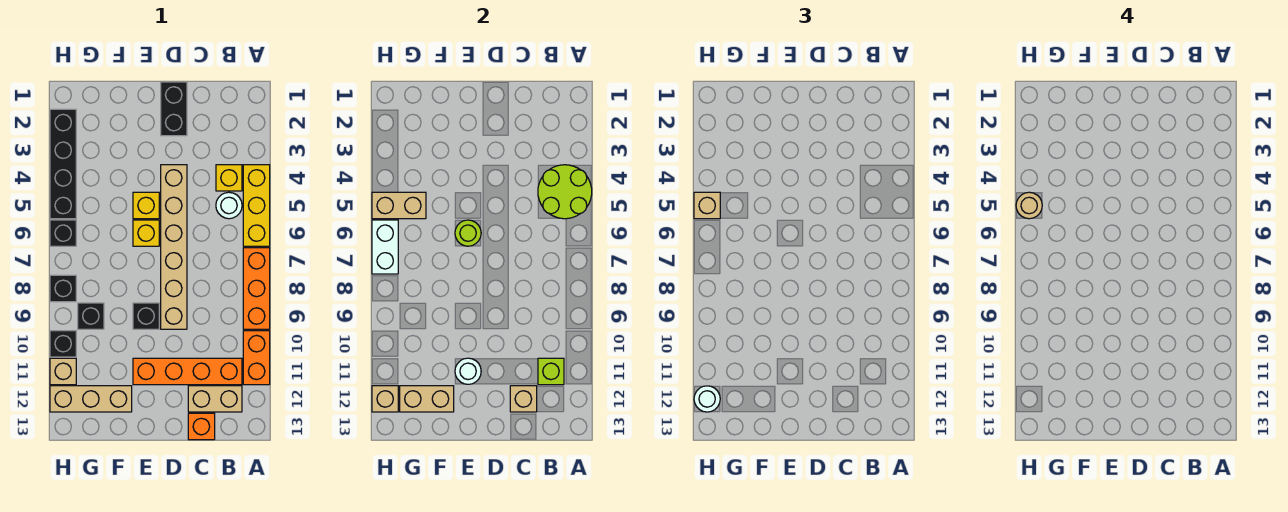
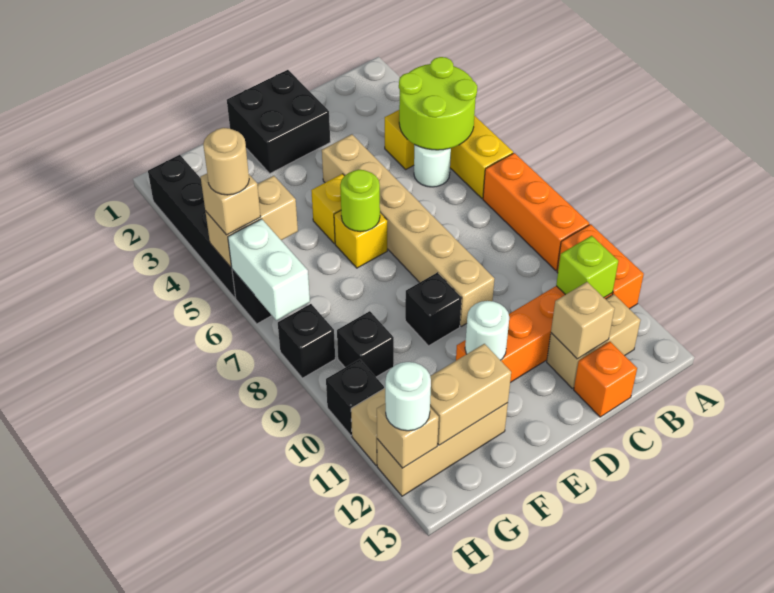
black 1x2 brick [161,82,187,136] -> black 2x2 brick [227,70,330,173]

